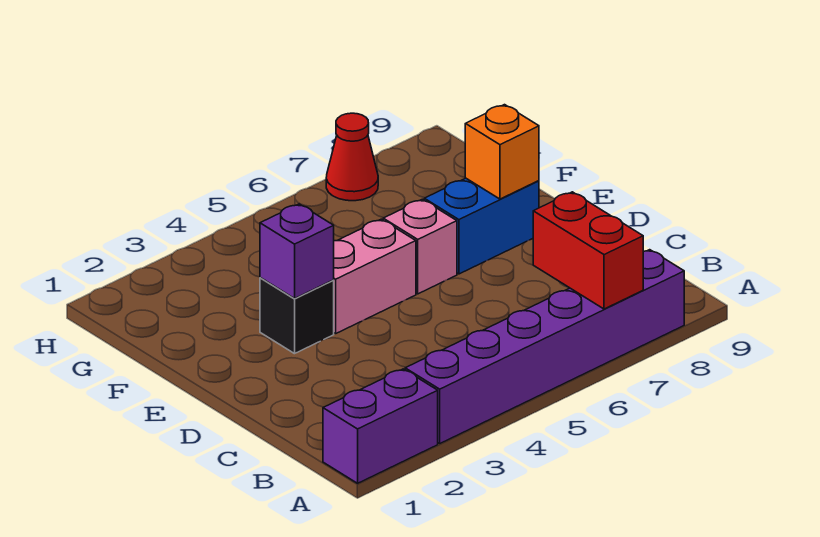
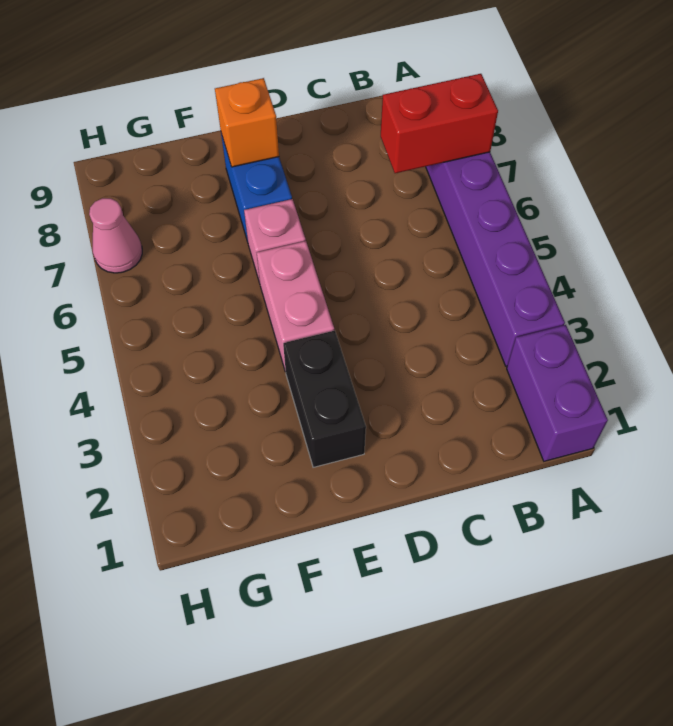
black 1x1 brick [260,278,334,354] -> black 1x2 brick [283,330,366,467]
purple 1x1 brick [260,204,334,298] -> none
red 1x1 cone [326,113,378,201] -> pink 1x1 cone [89,198,142,273]

